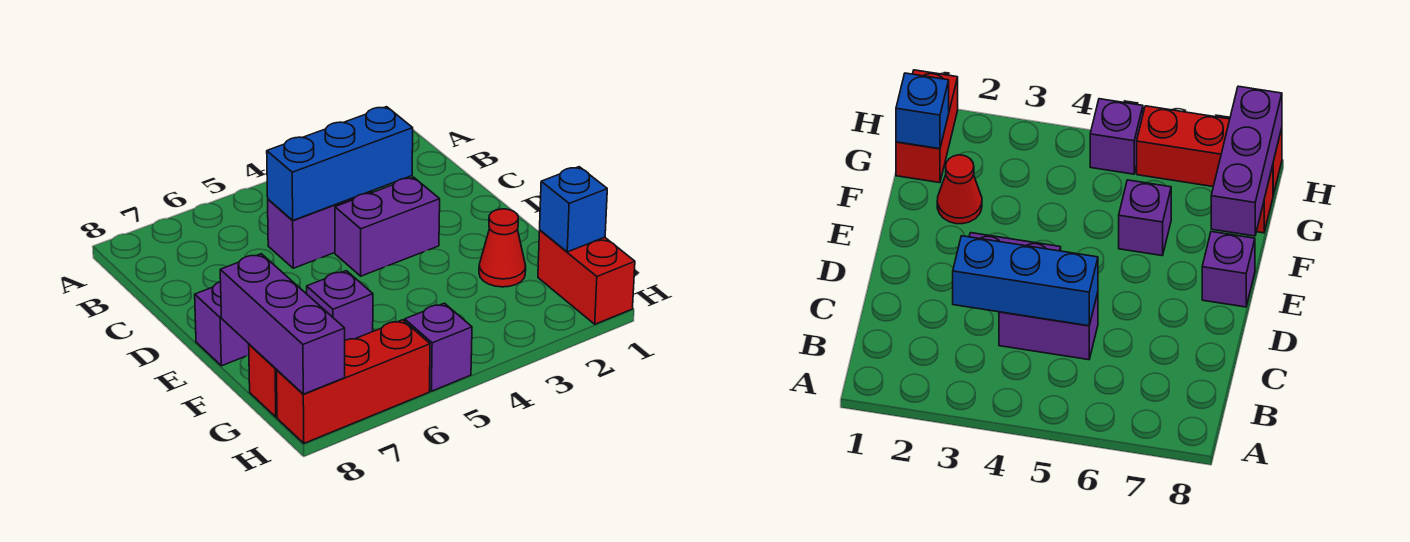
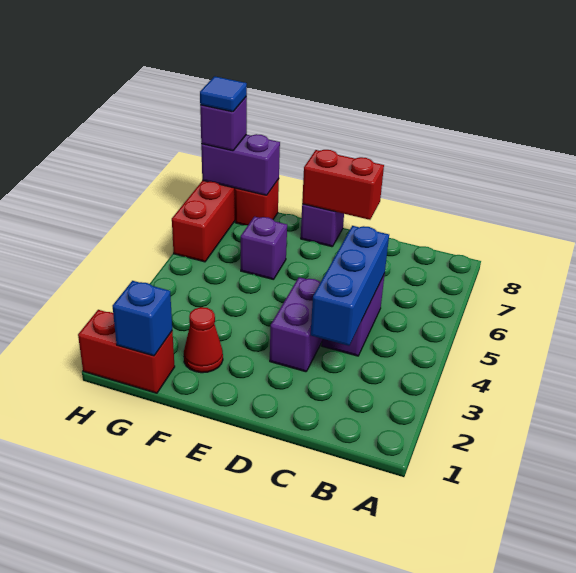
none -> red 1x2 brick [302,150,384,220]
purple 1x3 brick [220,254,345,394] -> purple 1x2 brick [201,134,280,195]
purple 1x1 brick [405,303,472,391] -> purple 1x1 brick moved to [200,97,247,151]
none -> blue 1x1 tile [200,76,247,112]

